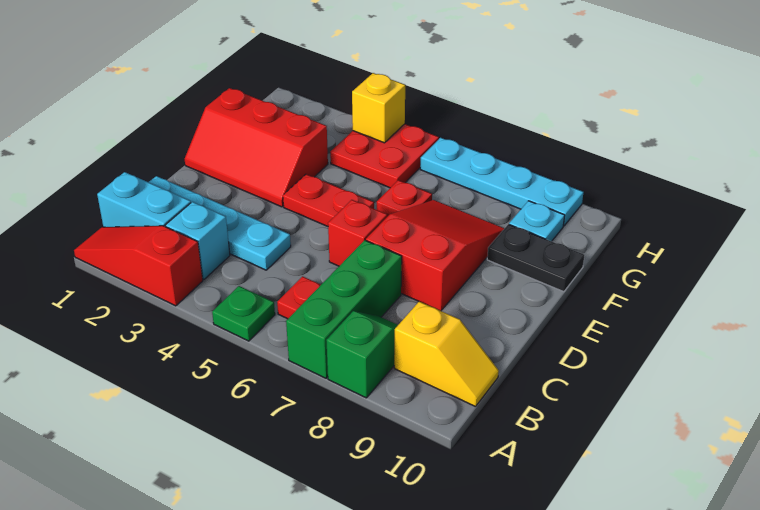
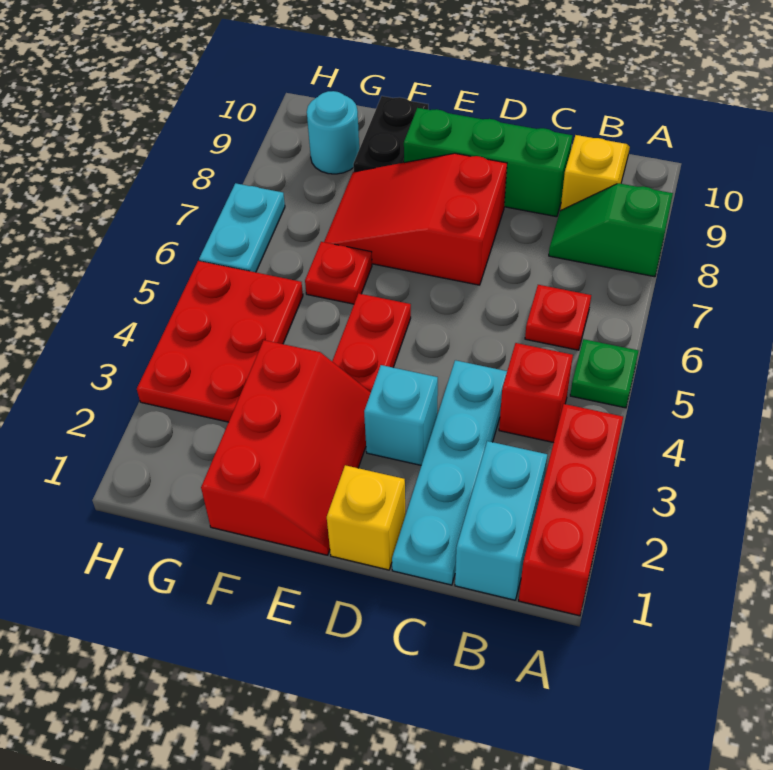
red 1x3 slope [74,226,203,306] -> red 1x3 brick [519,404,623,616]
green 1x3 brick [286,240,402,378] -> green 1x3 brick moved to [404,108,572,217]
cyan 1x1 brick [165,202,230,279] -> cyan 1x1 brick moved to [364,365,438,465]
red 1x1 brick [328,200,387,266] -> red 1x1 brick moved to [499,343,573,443]
red 2x2 plate [330,124,439,188] -> red 2x3 plate [137,261,303,422]
cyan 1x1 plate [509,201,565,241] -> cyan 1x1 round brick [307,91,359,174]
yellow 1x1 brick [352,73,405,143] -> yellow 1x1 brick moved to [327,465,405,570]
cyan 1x4 plate [420,138,584,226] -> cyan 1x2 plate [199,183,285,272]

